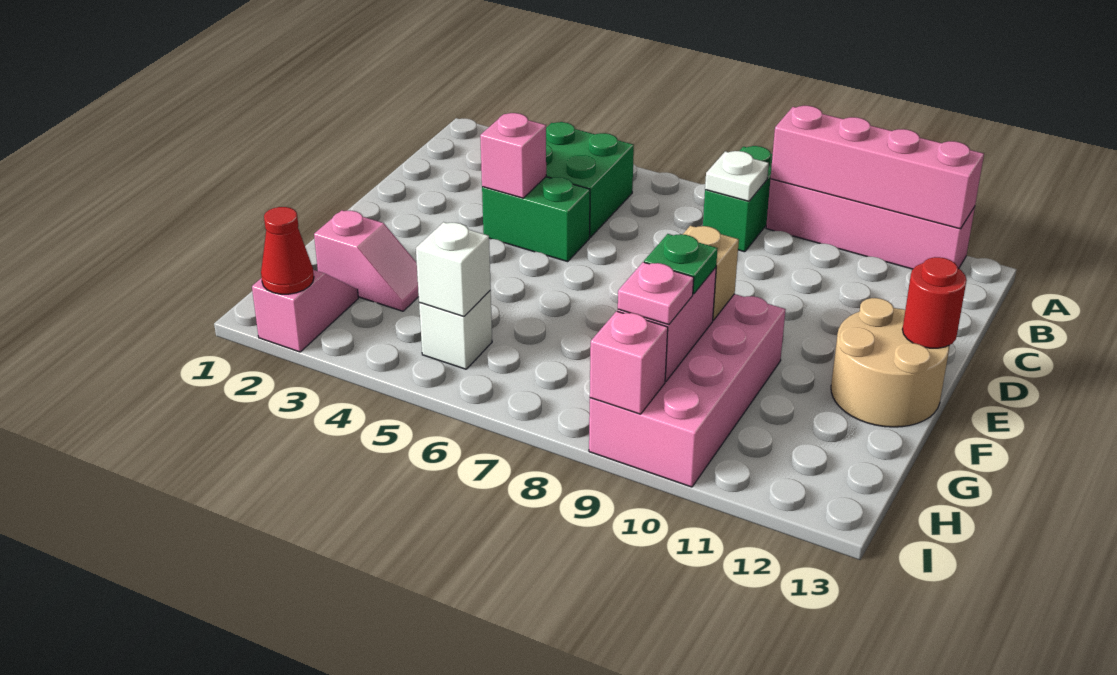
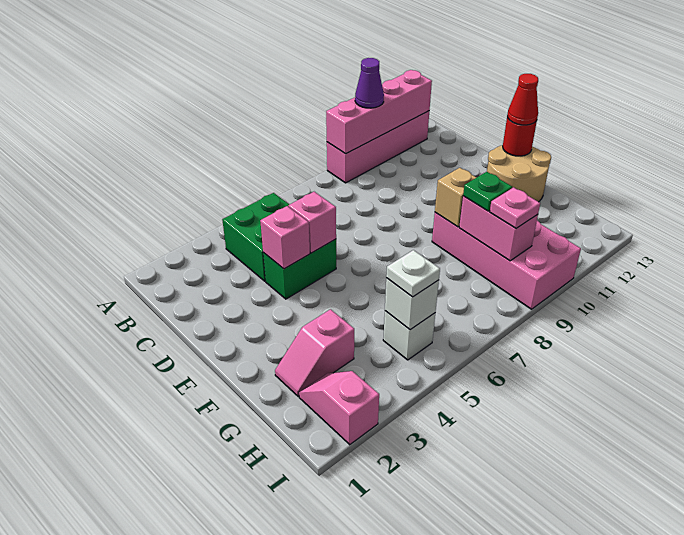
green 1x2 brick [703,146,773,252] -> none
none -> purple 1x1 cone [355,58,384,108]
white 1x1 plate [705,151,769,201] -> white 1x1 plate moved to [386,250,440,297]
pink 1x2 slope [314,210,419,311] -> pink 1x2 slope turned to [275,309,354,396]
red 1x1 cone [261,207,314,294] -> red 1x1 cone moved to [507,74,538,125]
pink 1x1 brick [590,311,668,414] -> pink 1x1 brick moved to [288,192,336,253]

